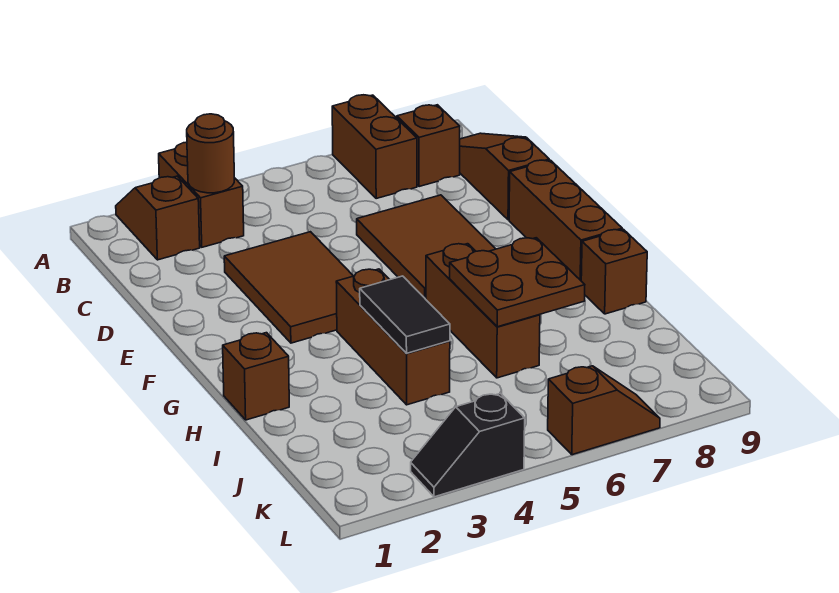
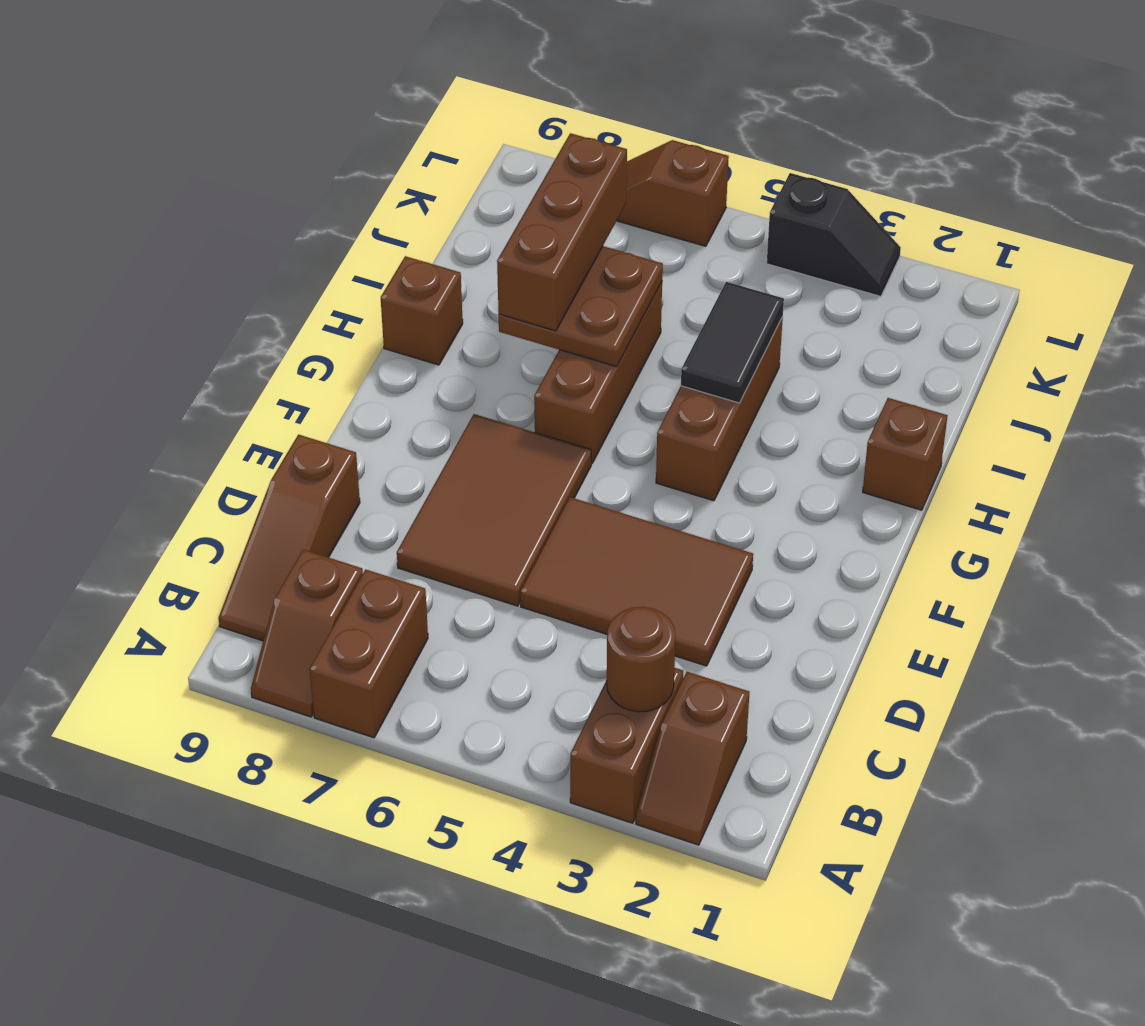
brown 2x3 tile [224,232,353,343] -> brown 2x3 tile turned to [521,497,753,666]
brown 1x3 brick [509,160,622,280] -> brown 1x3 brick moved to [497,133,627,331]

